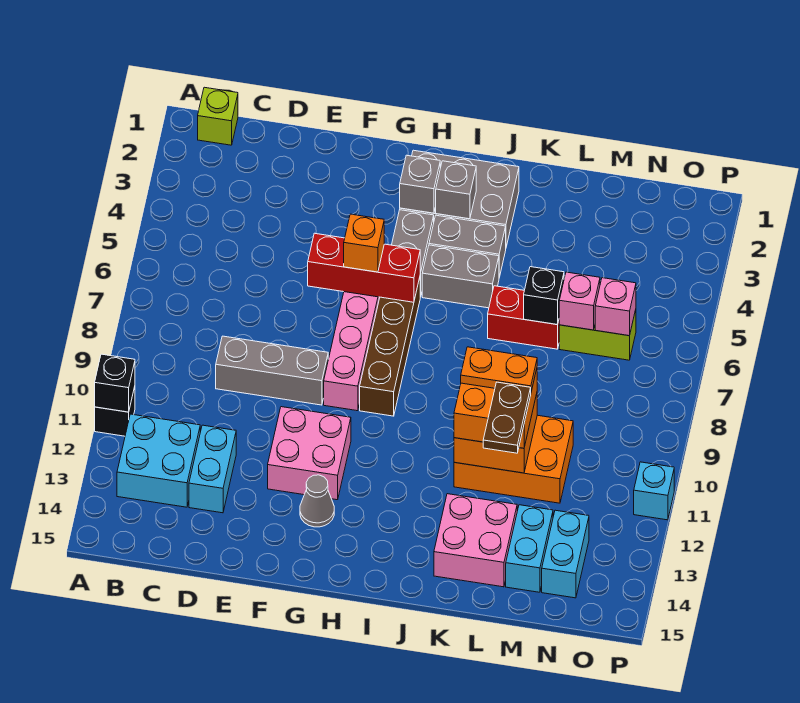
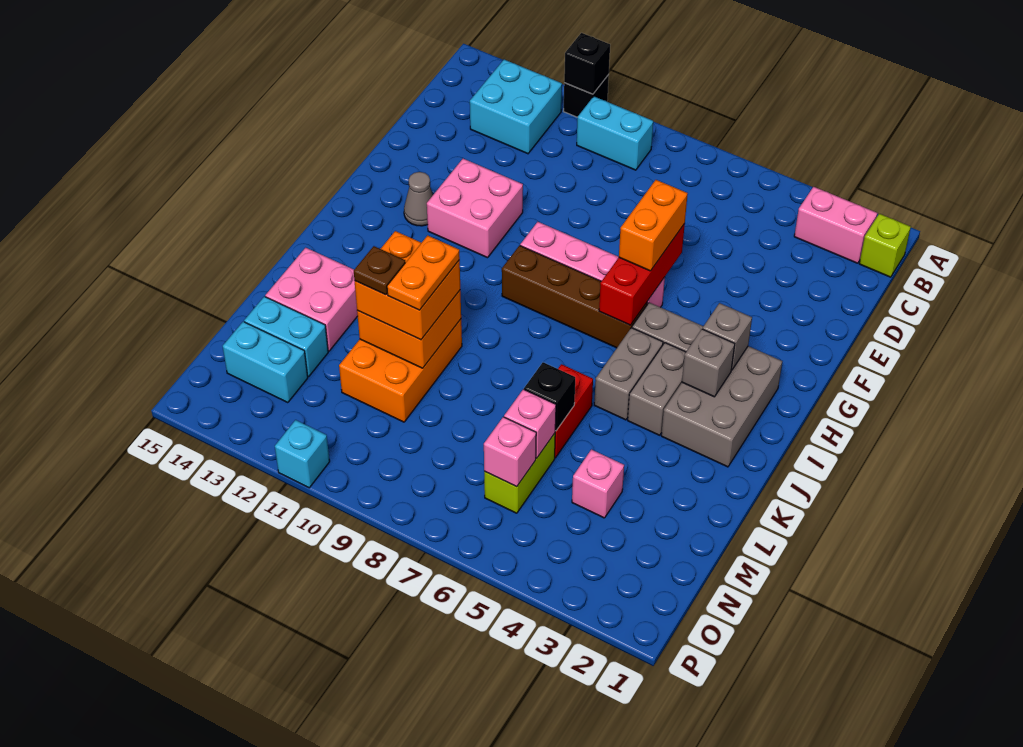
none -> pink 1x2 brick [794,187,877,263]
grey 1x3 brick [216,336,328,405] -> none
cyan 1x2 brick [189,425,236,513] -> cyan 1x2 brick moved to [577,96,653,170]
orange 1x1 brick [344,214,384,272] -> orange 1x2 brick [619,180,688,271]
brown 1x2 plate [483,382,531,453] -> brown 1x1 plate [354,246,405,295]
none -> pink 1x1 brick [572,449,624,518]

